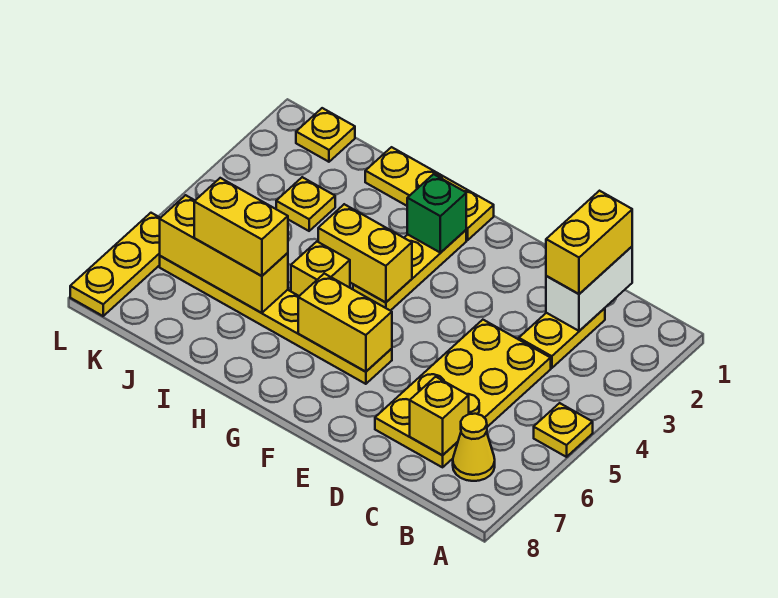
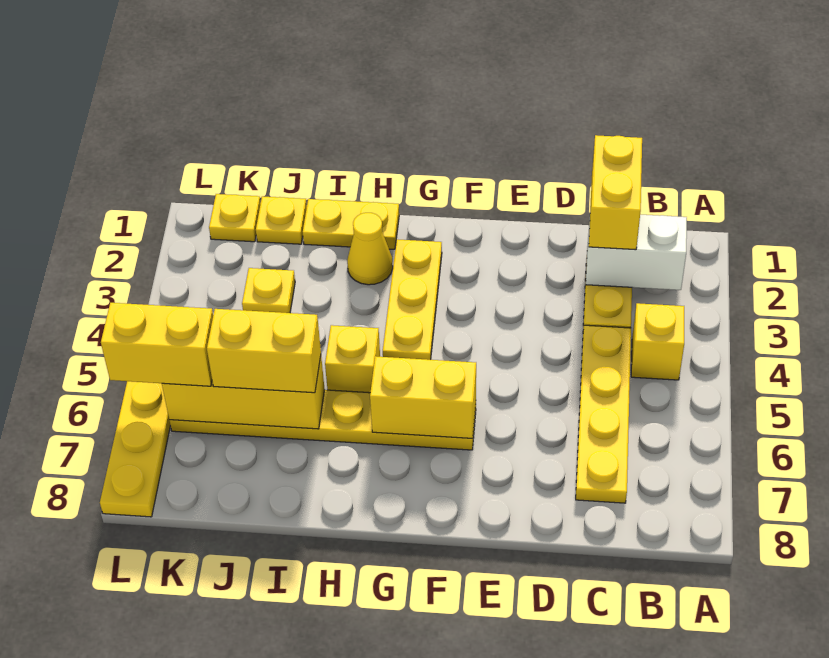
yellow 1x1 plate [534,403,593,457] -> yellow 1x1 plate moved to [256,196,307,244]
yellow 1x1 cone [453,414,495,481] -> yellow 1x1 cone moved to [347,213,393,285]
white 1x2 brick [546,247,632,331] -> white 1x2 brick turned to [586,215,687,290]
yellow 2x4 plate [375,320,551,467] -> yellow 1x4 plate [576,325,631,503]
yellow 1x1 brick [410,377,469,455] -> yellow 1x1 brick moved to [631,303,684,380]
yellow 1x3 plate [365,147,494,240] -> yellow 1x2 plate [303,199,399,249]
green 1x1 brick [407,174,466,253] -> none
yellow 1x2 brick [318,204,412,303] -> yellow 1x2 brick moved to [101,303,213,386]

